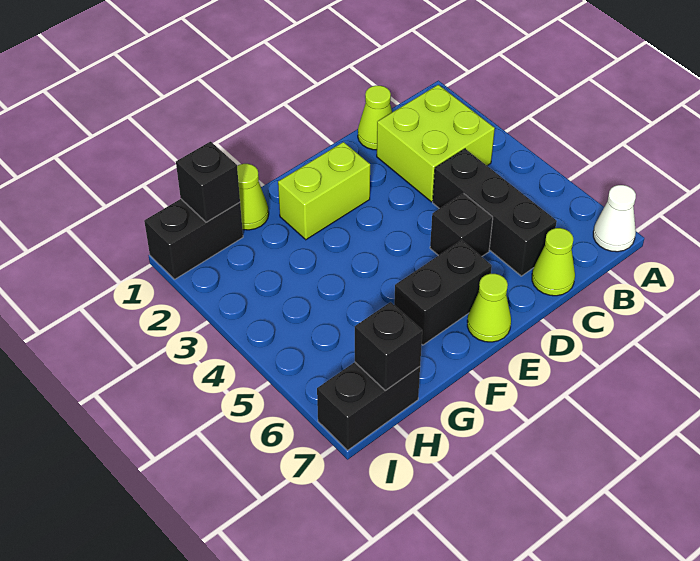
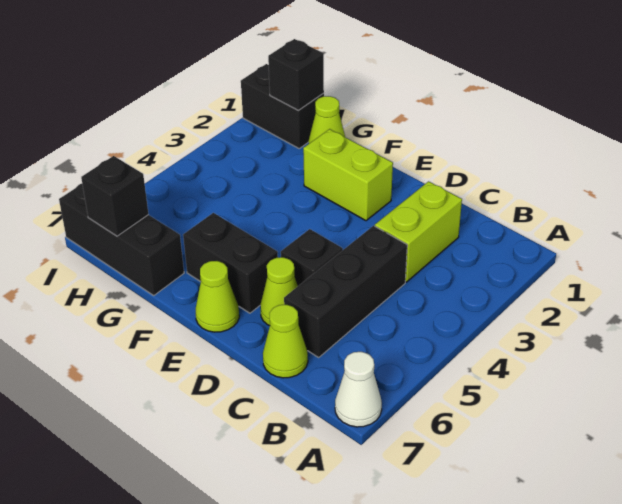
lime 2x2 brick [377,85,495,202] -> lime 1x2 brick [375,181,462,282]
lime 1x1 cone [358,86,392,150] -> lime 1x1 cone moved to [260,257,298,326]
black 1x2 brick [317,362,420,450] -> black 1x3 brick [59,184,184,295]

